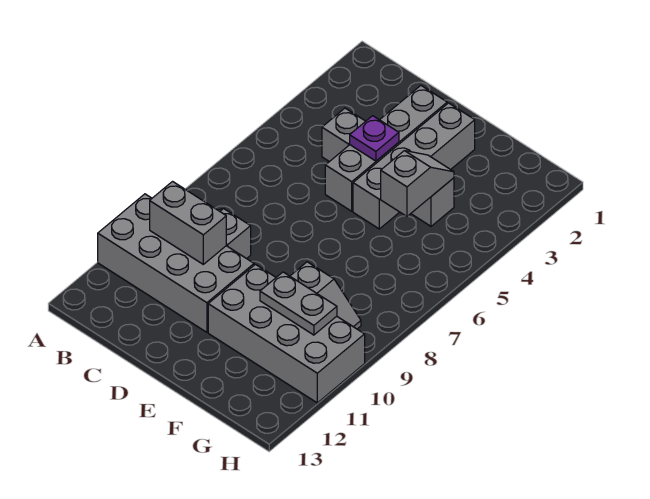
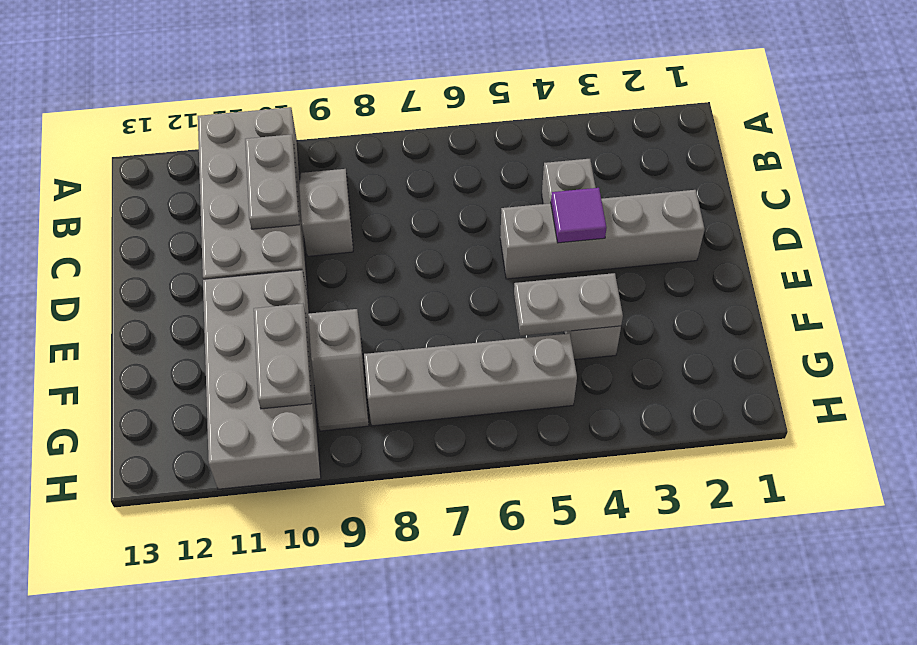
grey 1x2 brick [150,182,226,264] -> grey 1x2 plate [245,134,299,229]
purple 1x1 plate [350,116,399,161] -> purple 1x1 tile [551,188,607,243]
grey 1x4 brick [353,103,475,229] -> grey 1x4 brick moved to [364,334,577,426]
grey 1x2 slope [381,151,454,216] -> grey 1x2 plate [514,273,623,336]

